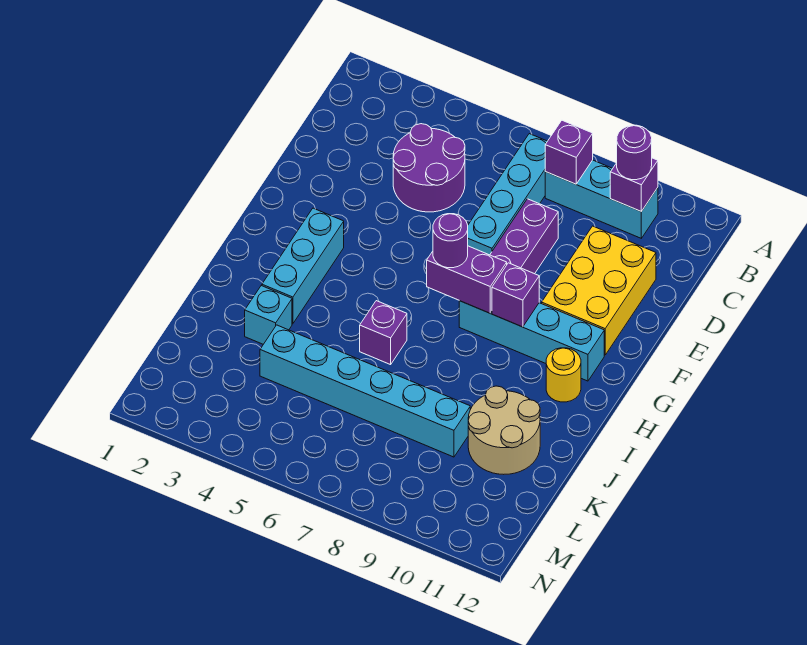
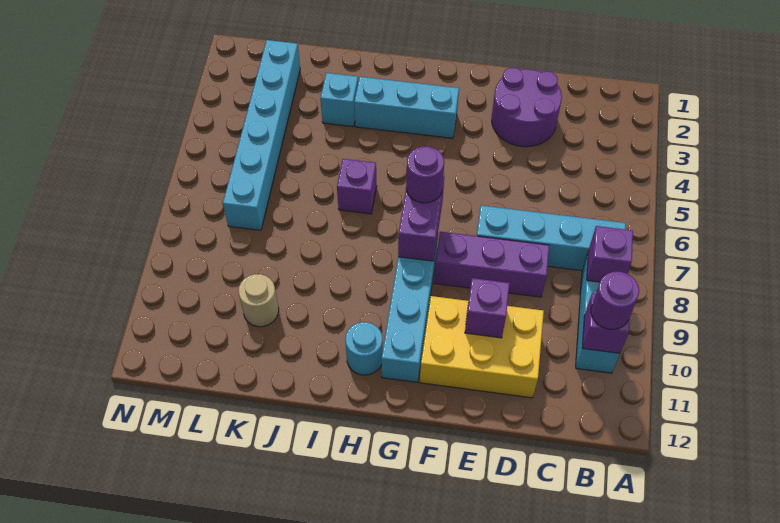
purple 2x2 round brick [393,124,465,212] -> purple 2x2 round brick moved to [492,68,562,147]
purple 1x1 brick [492,263,539,327] -> purple 1x1 brick moved to [465,278,510,338]
yellow 1x1 round brick [546,348,581,402] -> cyan 1x1 round brick [345,322,383,375]
tan 2x2 round brick [468,386,540,474] -> tan 1x1 round brick [238,274,279,327]
cyan 1x6 brick [260,325,470,457] -> cyan 1x6 brick moved to [223,40,300,230]

